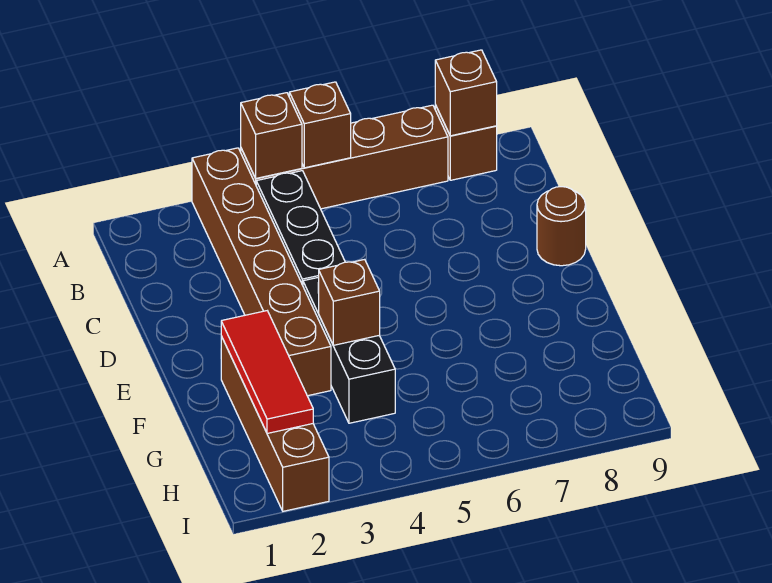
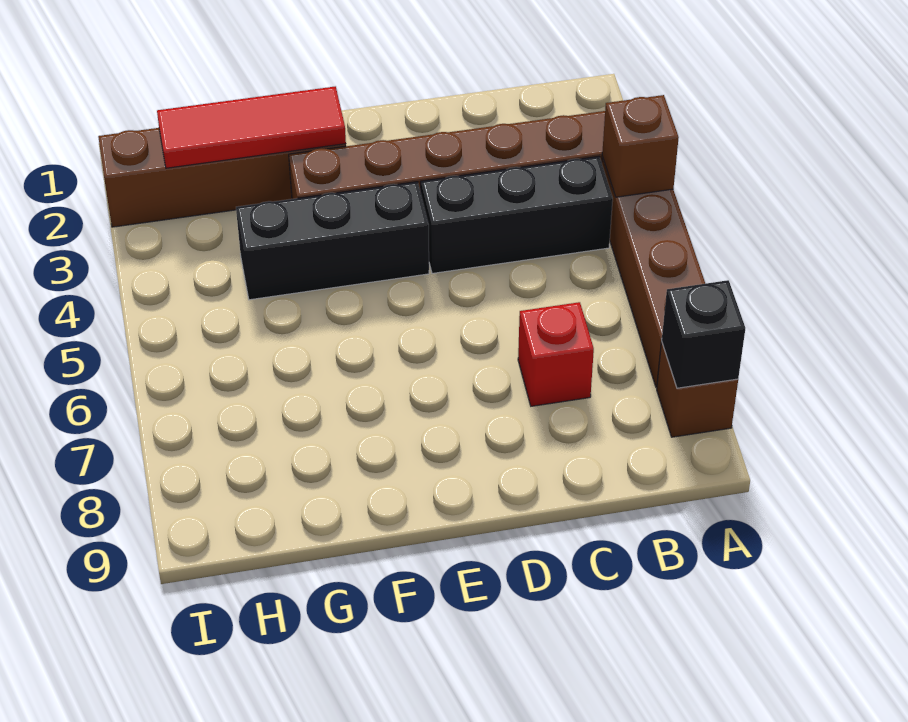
brown 1x1 brick [289,82,351,168] -> none
brown 1x1 brick [435,50,497,136] -> black 1x1 brick [662,280,745,388]
none -> red 1x1 brick [518,302,594,406]
brown 1x1 round brick [537,187,586,266] -> none
brown 1x1 brick [318,259,380,345] -> none

